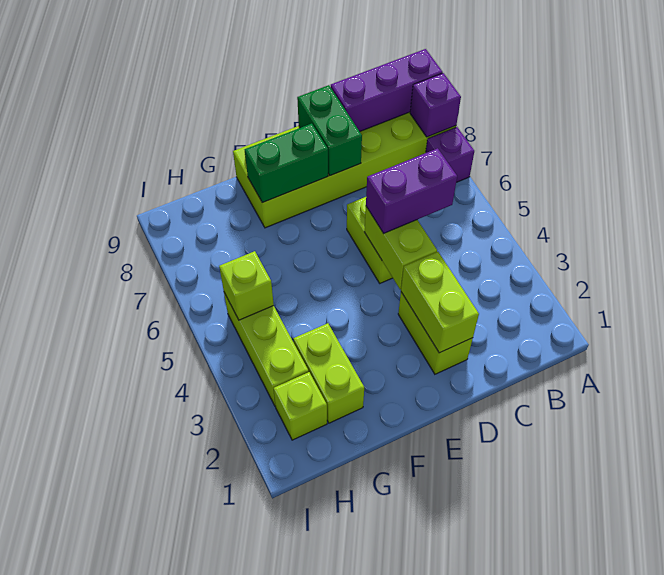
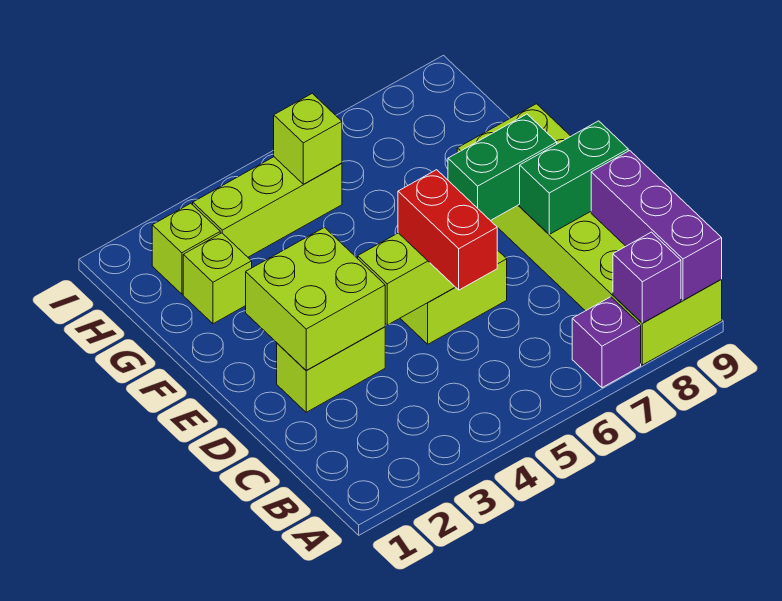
purple 1x2 brick [366,148,457,233] -> red 1x2 brick [398,170,497,290]
lime 1x2 brick [401,252,479,353] -> lime 2x2 brick [246,227,385,371]
green 1x2 brick [245,124,328,203] -> green 1x2 brick turned to [448,114,557,221]
lime 1x2 brick [293,323,364,423] -> lime 1x1 brick [183,233,252,324]

